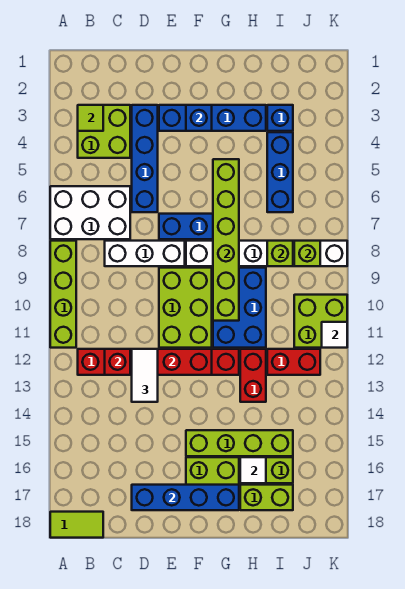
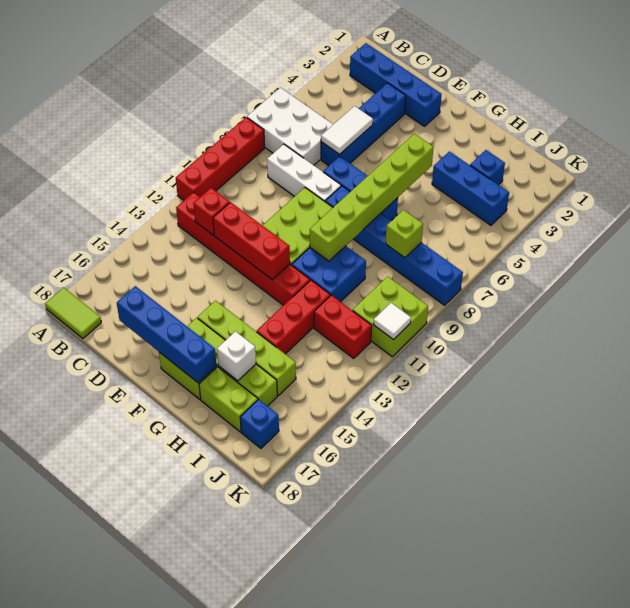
lime 1x4 brick [50,241,76,348] -> red 1x4 brick [176,117,265,200]
lime 2x2 brick [78,105,130,158] -> none
lime 1x1 tile [78,105,103,131] -> none
white 1x2 tile [132,349,158,402] -> white 1x2 tile moved to [321,106,373,154]
blue 1x4 brick [159,105,266,131] -> blue 1x4 brick moved to [350,43,442,126]
blue 1x1 brick [186,105,212,131] -> blue 1x1 brick moved to [240,399,279,448]
white 1x6 brick [186,241,347,266] -> blue 1x6 brick [325,186,463,305]
blue 2x3 brick [213,268,266,348] -> blue 2x2 brick [292,246,366,302]
red 1x2 brick [240,349,266,402] -> red 1x3 brick [257,280,330,354]
white 1x1 tile [240,457,266,483] -> white 1x1 brick [217,332,256,381]
blue 1x3 brick [267,132,293,212] -> blue 1x3 brick turned to [432,151,509,225]
lime 1x1 brick [294,241,320,266] -> none

